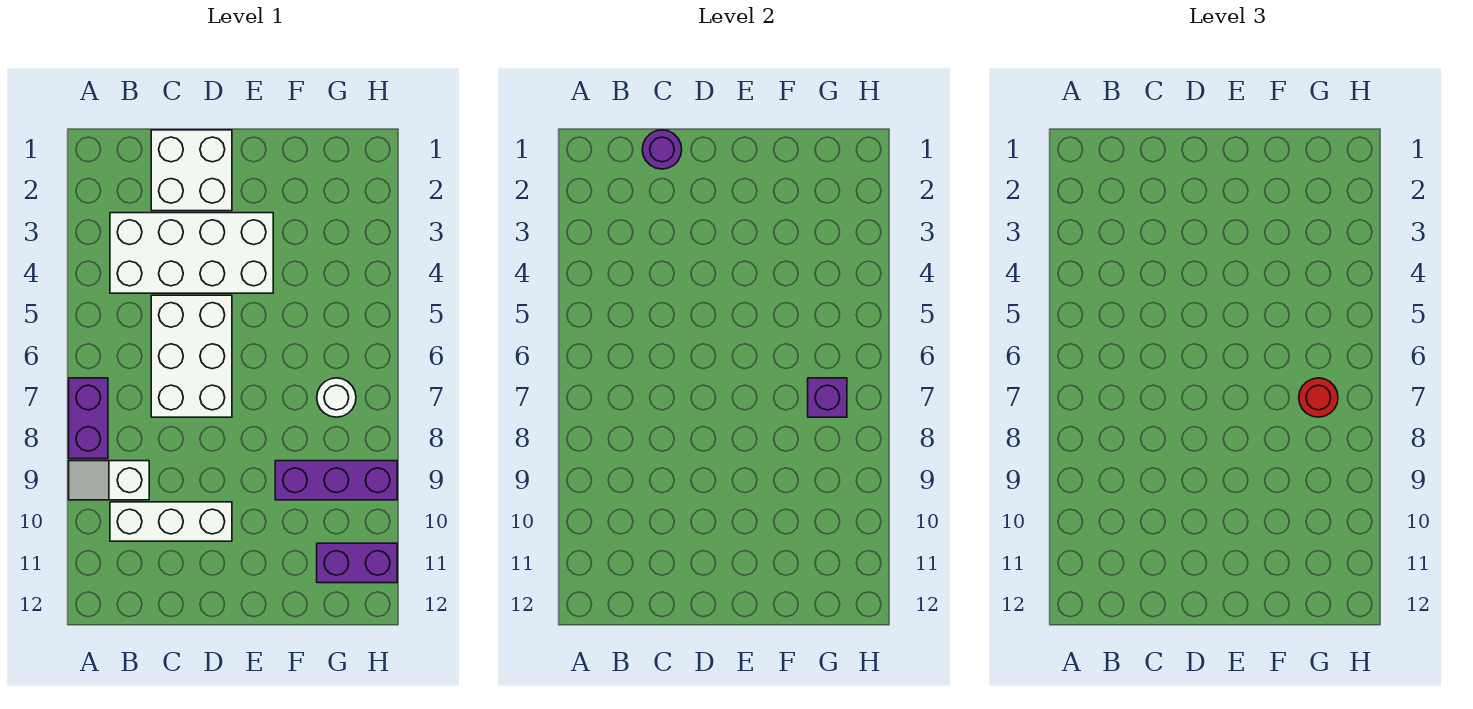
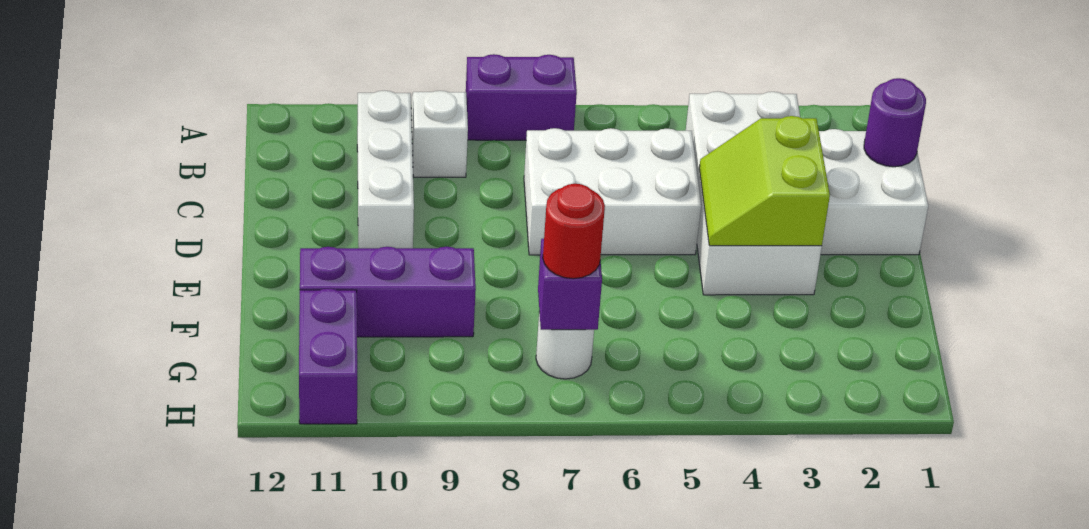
none -> lime 2x2 slope [699,116,830,246]
purple 1x3 brick [275,461,397,500] -> purple 1x3 brick turned to [300,247,476,337]

